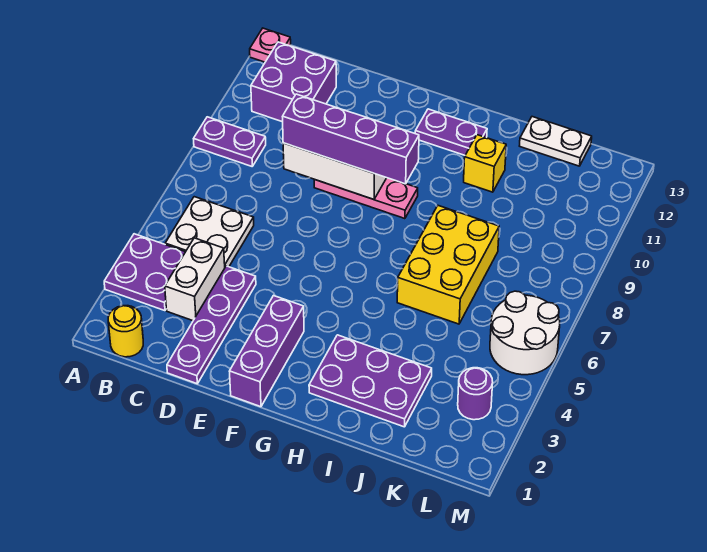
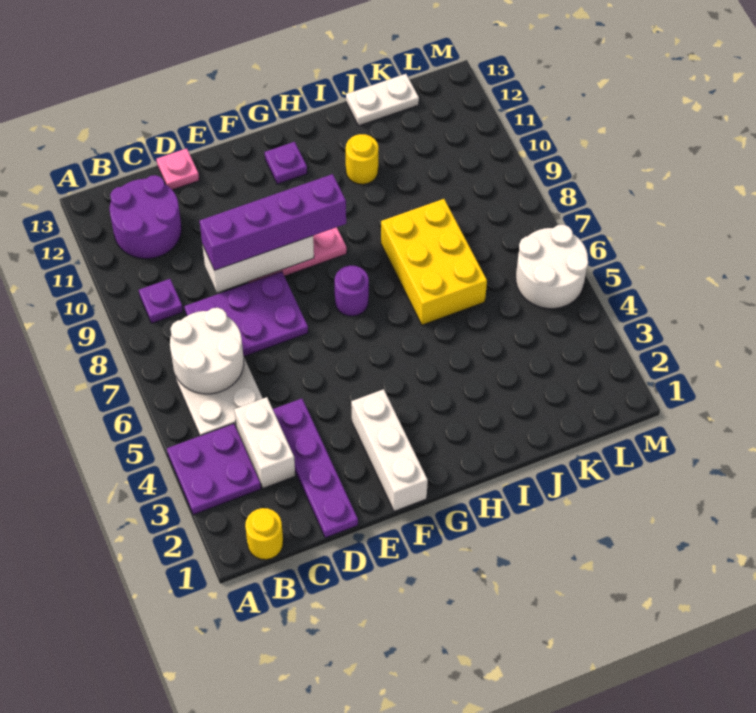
purple 1x2 plate [194,117,266,166] -> purple 1x1 plate [139,279,183,323]
pink 1x1 plate [250,28,291,62] -> pink 1x1 plate moved to [157,148,199,190]
none -> white 2x2 round brick [170,308,244,394]
purple 2x2 brick [251,42,336,122] -> purple 2x2 round brick [110,175,182,259]
purple 1x3 brick [229,296,304,407] -> white 1x3 brick [351,389,428,511]
purple 1x2 plate [415,109,487,155] -> purple 1x1 plate [265,142,307,184]
purple 2x3 plate [309,335,432,427] -> purple 2x3 plate moved to [184,272,308,356]
yellow 1x1 brick [464,135,506,192] -> yellow 1x1 round brick [346,134,378,184]
purple 1x1 round brick [458,368,493,420] -> purple 1x1 round brick moved to [335,265,369,316]

